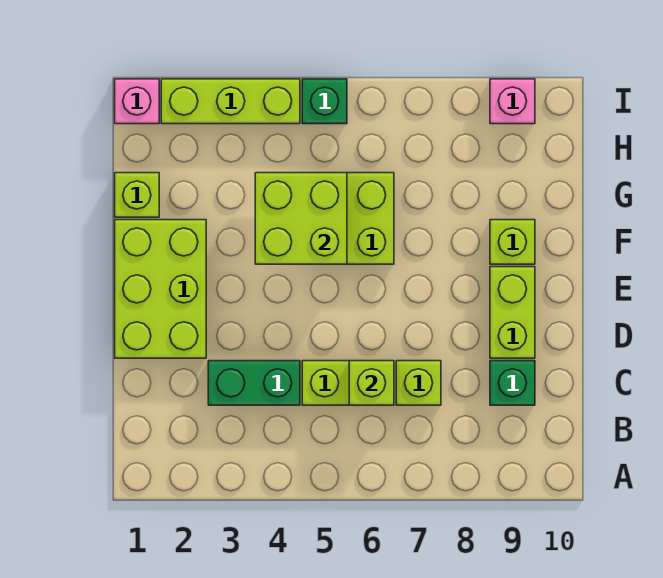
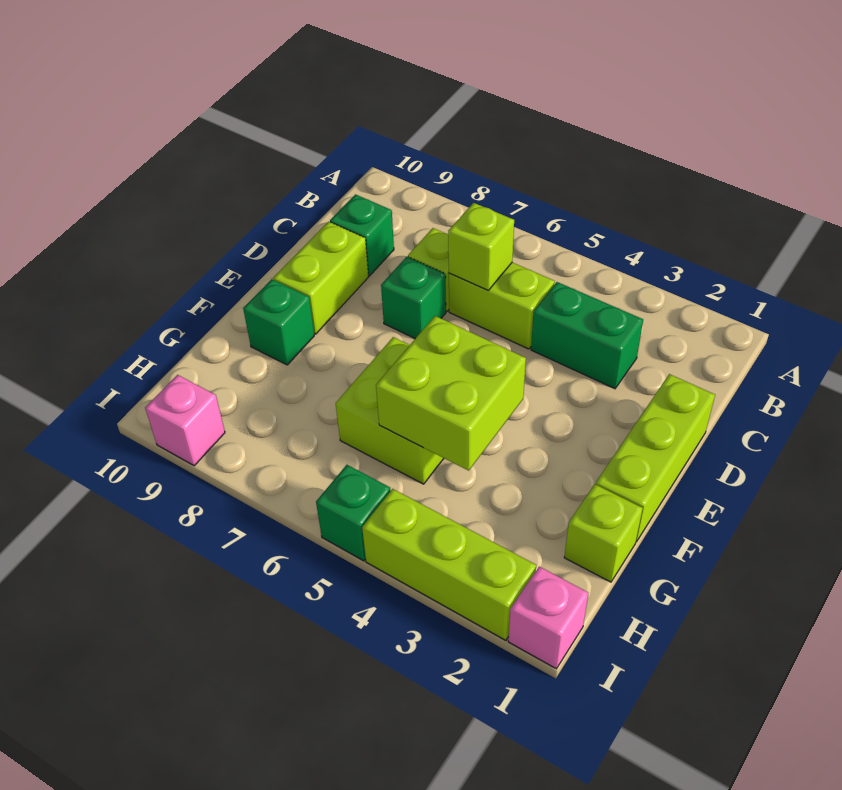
lime 2x3 brick [115,220,206,358] -> lime 1x3 brick [596,374,715,542]
none -> green 1x1 brick [381,257,446,339]
lime 1x1 brick [490,220,535,264] -> green 1x1 brick [243,279,314,365]

